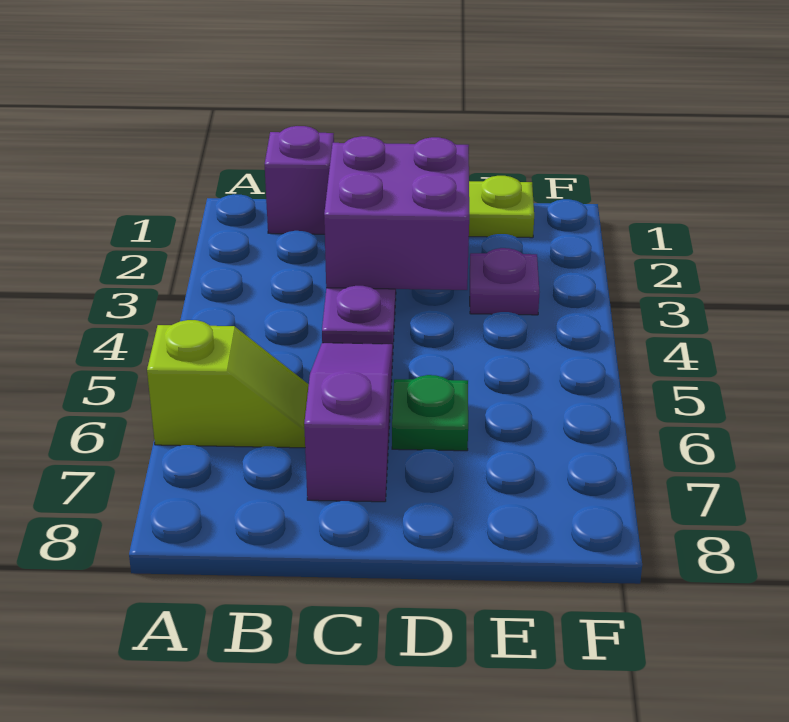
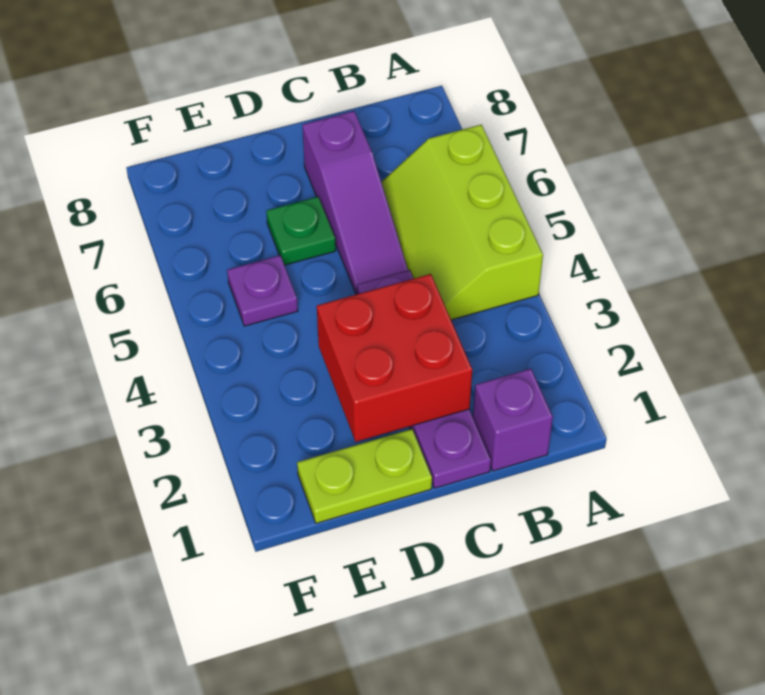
lime 1x2 slope [147,320,309,448] -> lime 2x3 slope [381,125,543,320]
purple 2x2 brick [324,136,469,290] -> red 2x2 brick [317,274,472,442]
purple 1x1 plate [470,248,540,315] -> purple 1x1 plate moved to [227,255,298,326]

